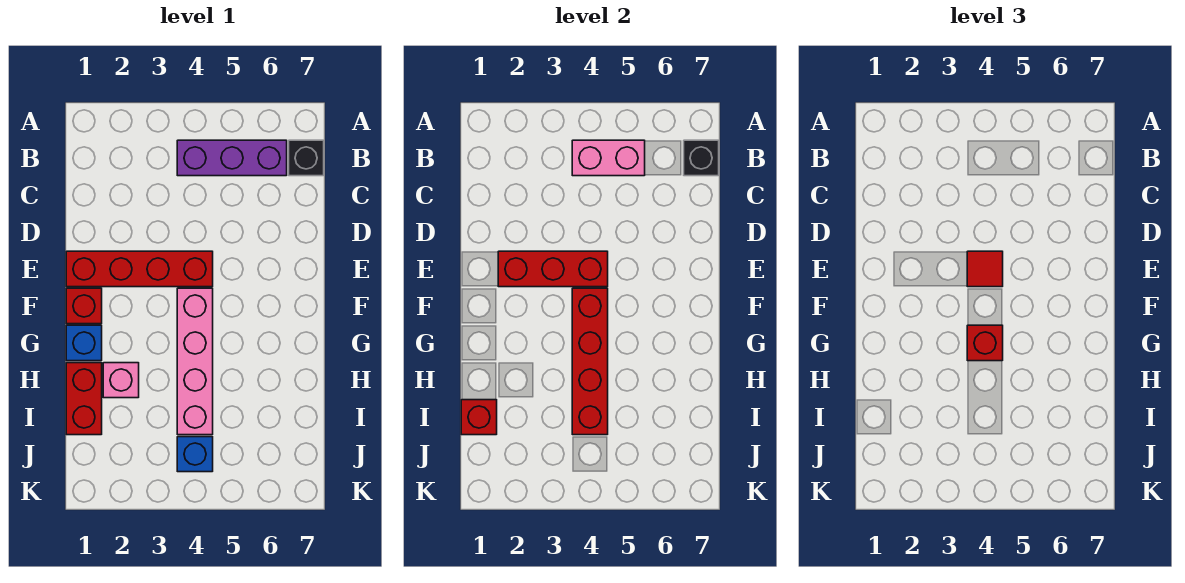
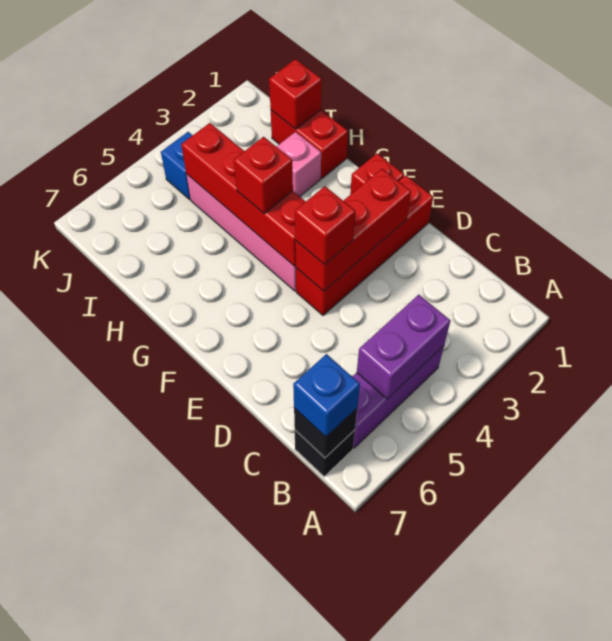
pink 1x2 brick [572,140,645,176] -> purple 1x2 brick [357,295,451,399]
red 1x1 tile [967,251,1003,287] -> red 1x1 brick [295,186,355,265]
blue 1x1 brick [66,325,102,361] -> blue 1x1 brick moved to [293,354,360,437]

